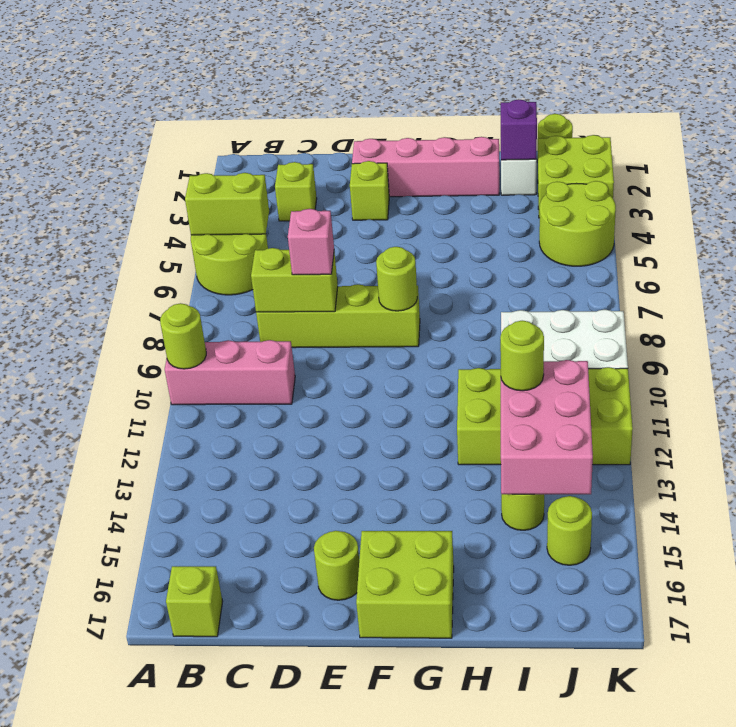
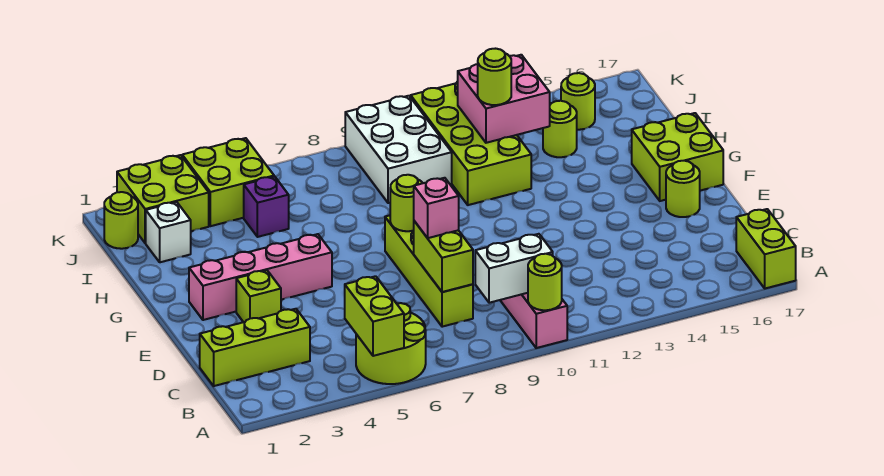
none -> white 1x2 brick [475,234,553,303]
lime 1x1 brick [166,566,223,637] -> lime 1x2 brick [736,209,796,288]
lime 1x1 brick [275,162,317,221] -> lime 1x3 brick [200,309,310,386]
pink 1x4 brick [352,137,499,197] -> pink 1x4 brick turned to [189,234,332,320]
purple 1x1 brick [501,99,537,160] -> purple 1x1 brick moved to [244,176,289,237]
pink 2x3 brick [501,360,593,494] -> pink 2x2 brick [458,55,550,143]
lime 2x2 round brick [539,181,616,266] -> lime 2x2 brick [182,138,274,226]

